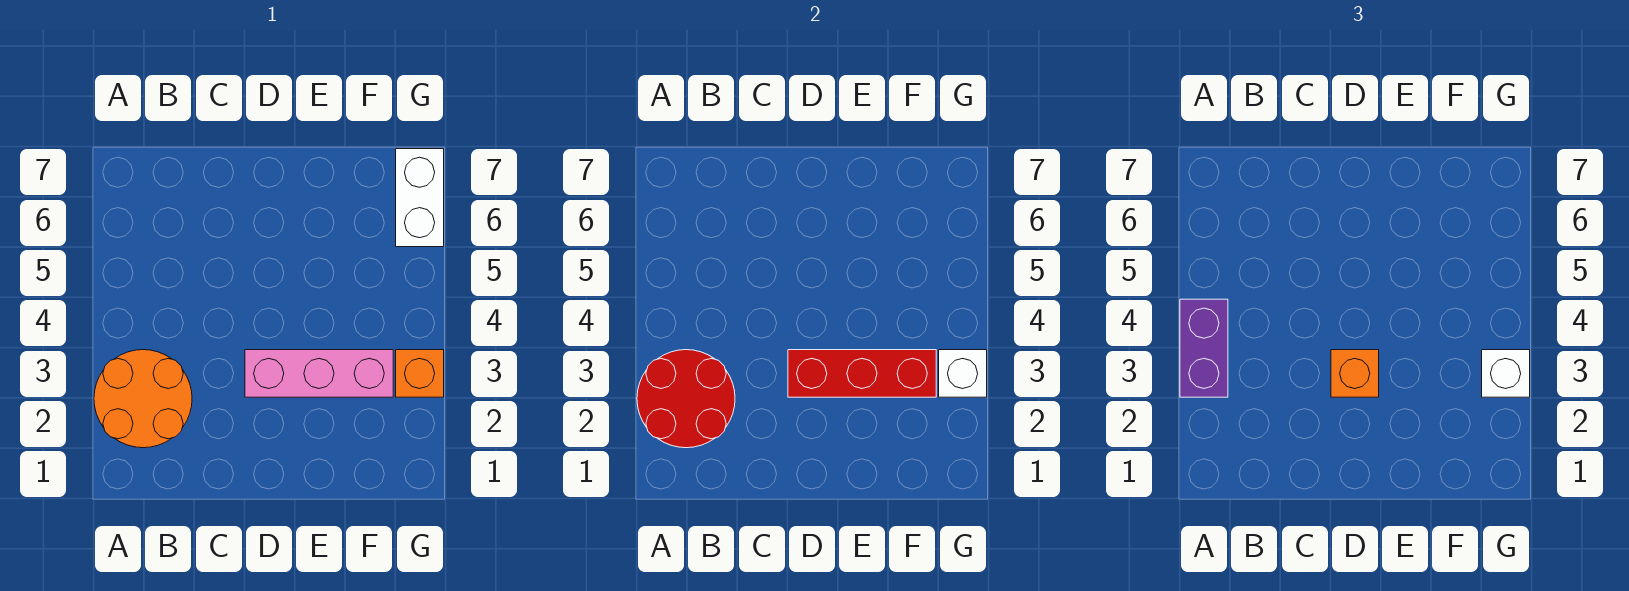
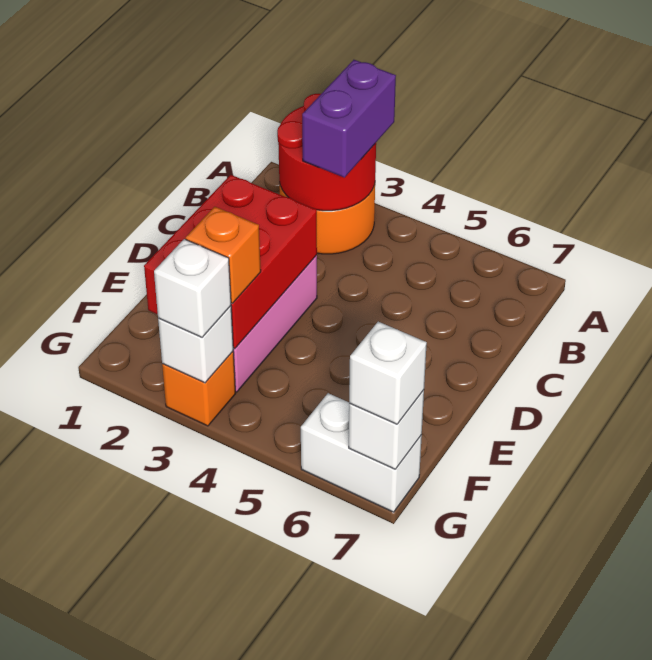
purple 1x2 brick [1180,299,1228,397] -> purple 1x2 brick turned to [302,60,396,178]
red 1x3 brick [788,350,936,397] -> red 2x3 brick [144,175,317,349]
orange 1x1 brick [1331,350,1379,397] -> orange 1x1 brick moved to [186,207,261,303]
none -> white 1x1 brick [349,390,424,469]
none -> white 1x1 brick [349,322,427,424]

